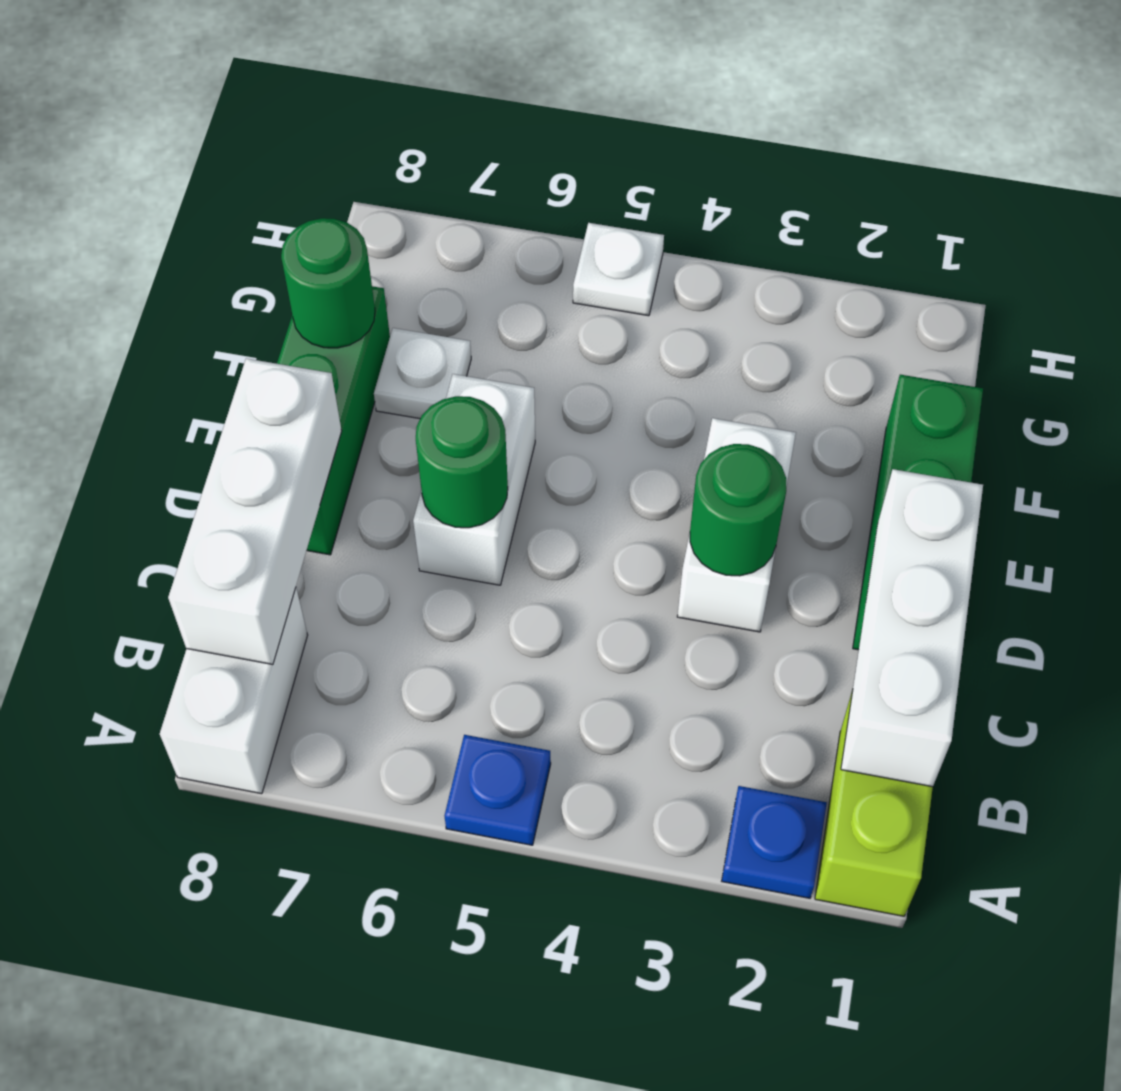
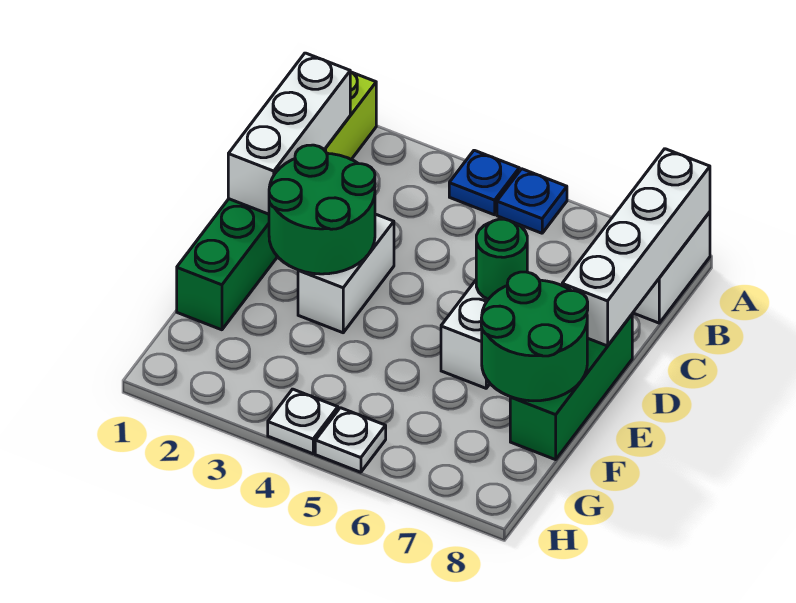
blue 1x1 plate [722,786,827,898] -> blue 1x1 plate moved to [449,150,519,215]
white 1x3 brick [168,358,342,664] -> white 1x4 brick [562,149,710,346]
green 1x1 round brick [690,444,786,576] -> green 2x2 round brick [269,145,375,274]
white 1x1 plate [374,328,471,419] -> white 1x1 plate moved to [268,389,338,454]
green 1x1 round brick [281,218,375,348] -> green 2x2 round brick [481,272,588,401]

